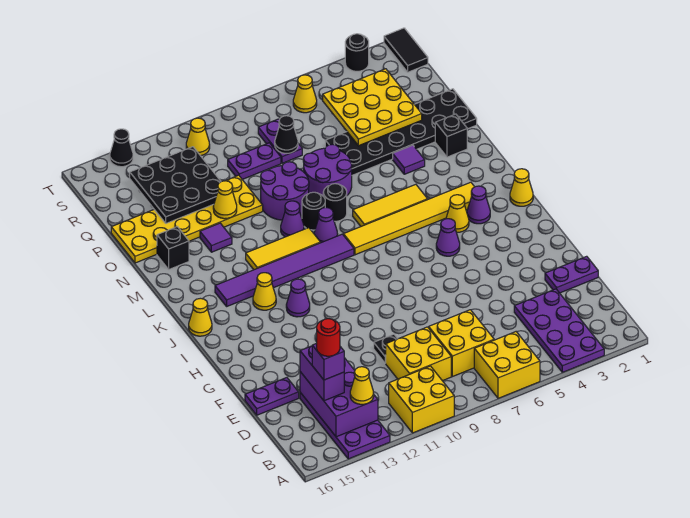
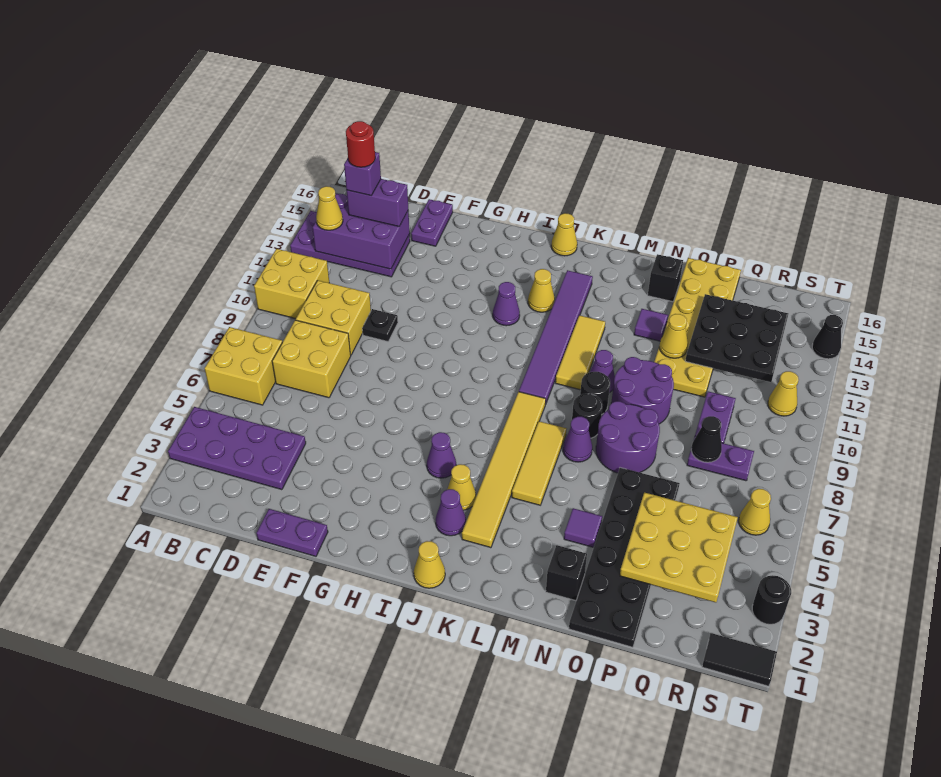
purple 1x2 plate [545,256,598,293] -> purple 1x2 plate turned to [256,509,328,556]
purple 1x1 cone [314,207,338,243] -> purple 1x1 cone moved to [563,417,592,462]

